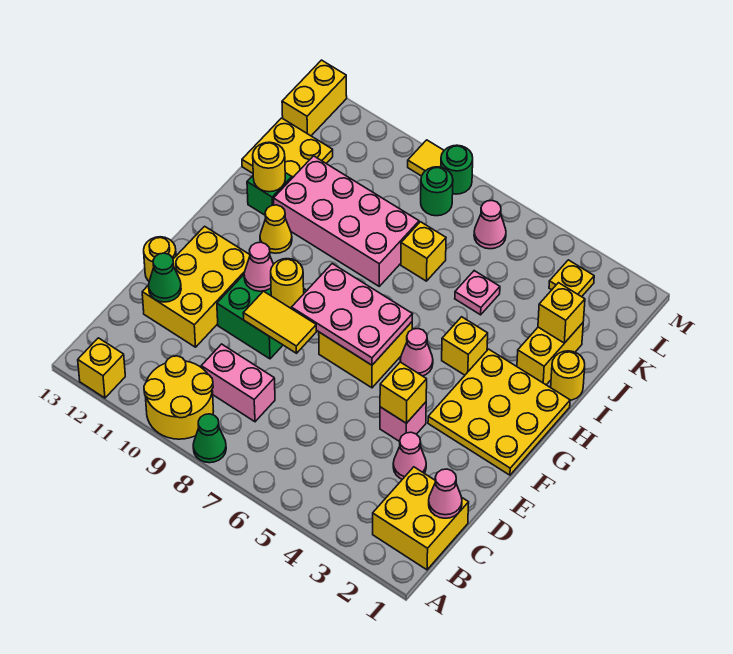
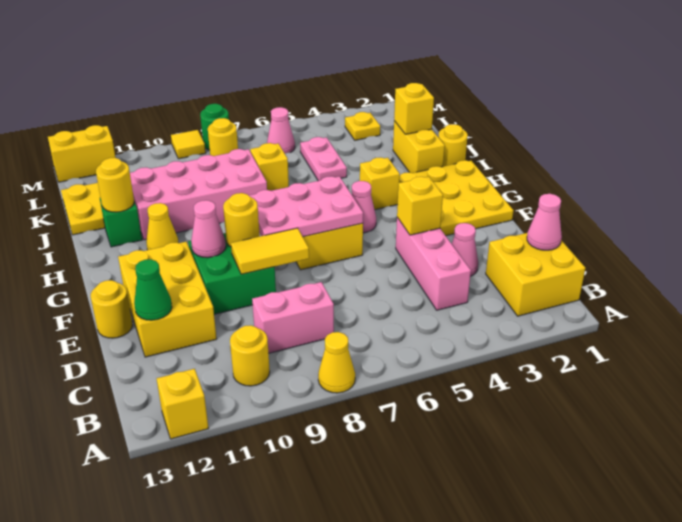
green 1x1 cone [193,414,226,463] -> yellow 1x1 cone [318,332,355,393]
yellow 2x2 round brick [144,356,213,439] -> yellow 1x1 round brick [230,325,270,386]
pink 1x1 brick [380,402,426,442] -> pink 1x3 brick [396,217,471,310]
pink 1x1 plate [455,271,500,315] -> pink 1x2 plate [300,137,347,181]
green 1x1 round brick [421,167,453,216] -> yellow 1x1 round brick [208,118,238,156]
yellow 1x2 brick [282,60,347,136] -> yellow 1x2 brick turned to [48,125,116,182]

